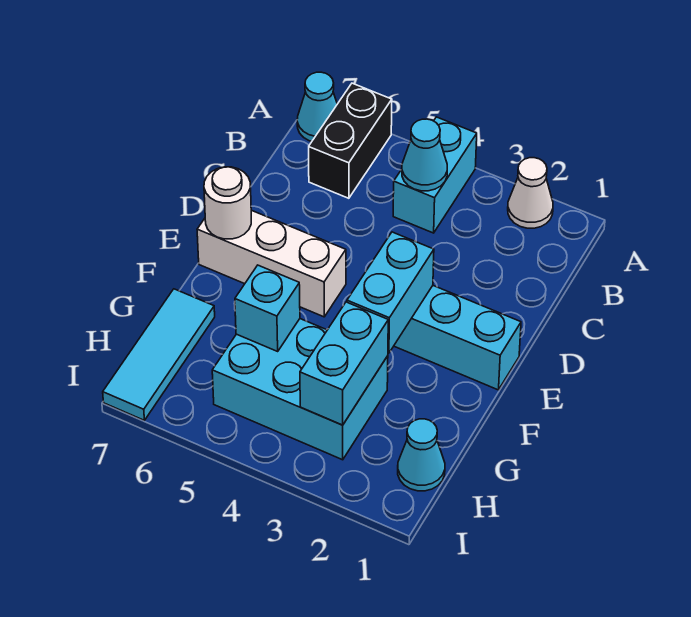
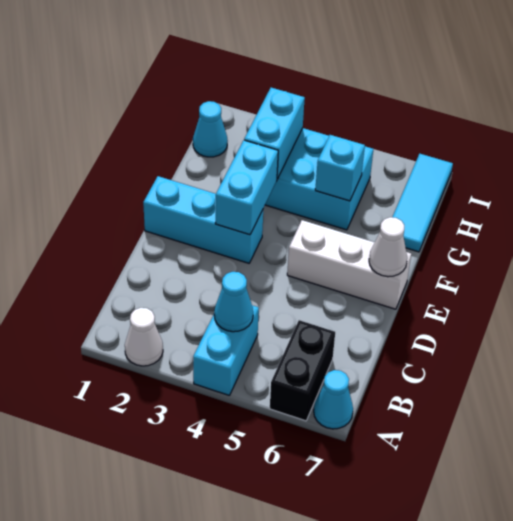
white 1x1 round brick [204,167,251,239] -> white 1x1 cone [369,217,407,277]

